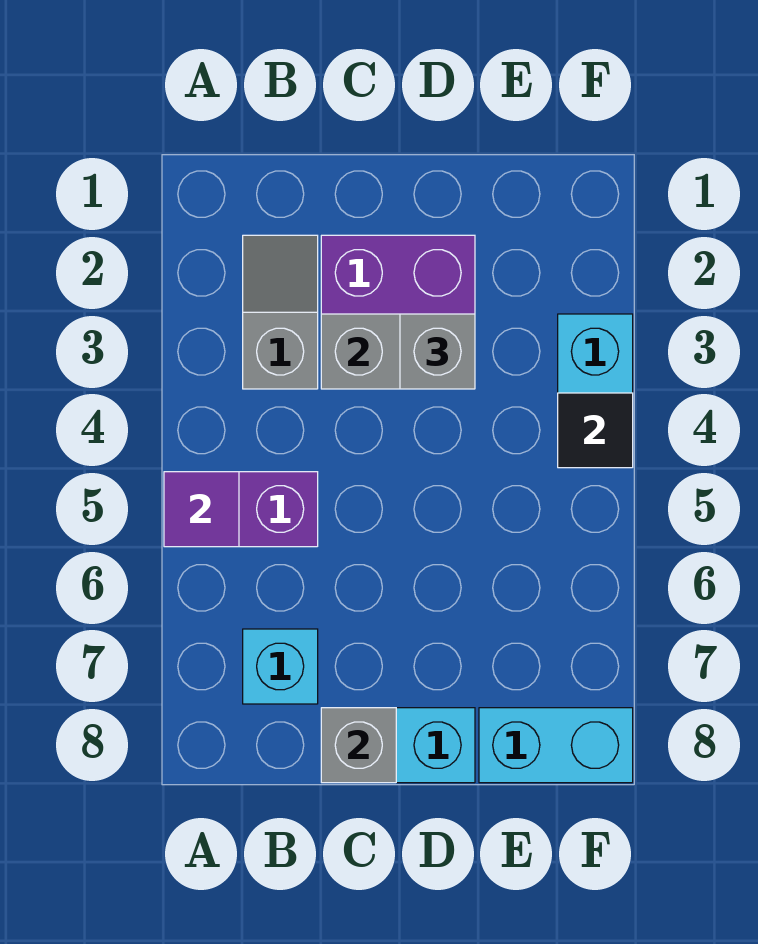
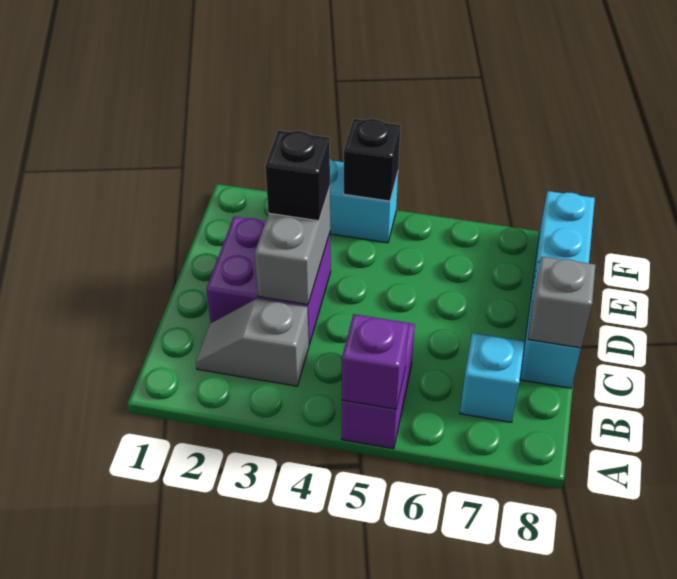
purple 1x1 tile [164,472,239,547] -> purple 1x1 brick [342,314,409,409]
grey 1x1 brick [400,314,475,389] -> black 1x1 brick [265,130,330,221]
black 1x1 tile [558,393,633,468] -> black 1x1 brick [344,119,401,201]

